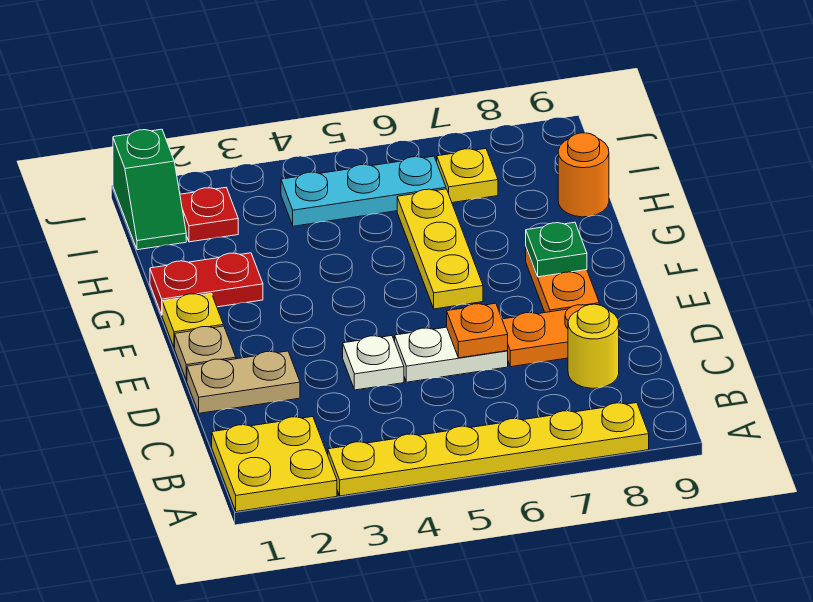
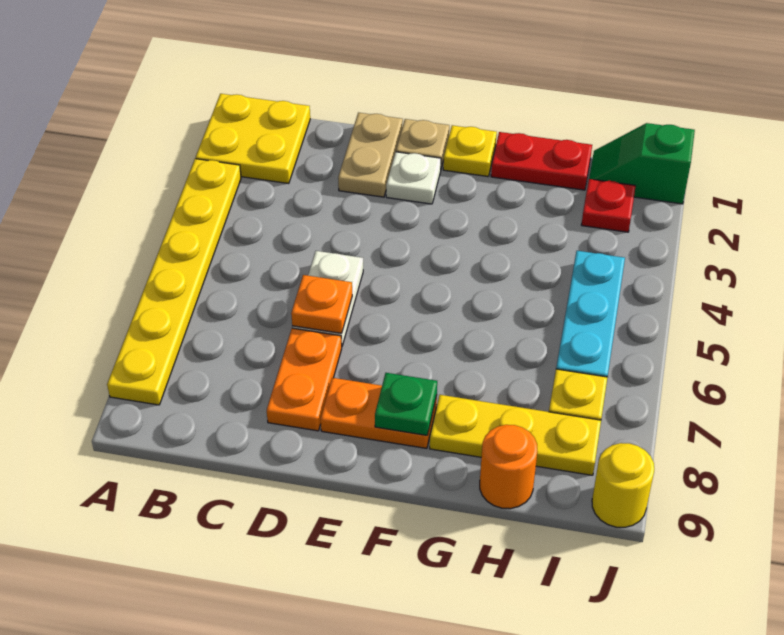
yellow 1x1 round brick [568,304,619,388] -> yellow 1x1 round brick moved to [592,443,654,527]
white 1x1 plate [343,336,404,390] -> white 1x1 plate moved to [386,152,441,204]
yellow 1x3 plate [397,189,483,309] -> yellow 1x3 plate moved to [430,395,601,475]
red 1x2 plate [150,253,263,315] -> red 1x2 plate turned to [491,132,592,190]

